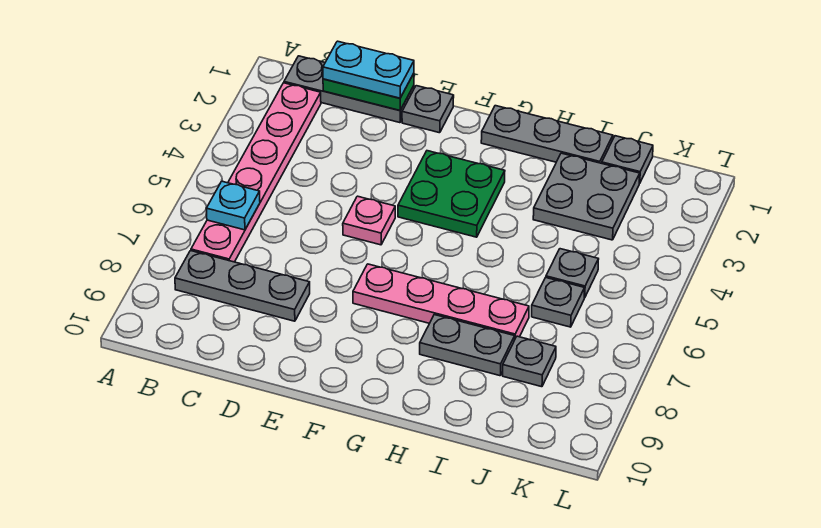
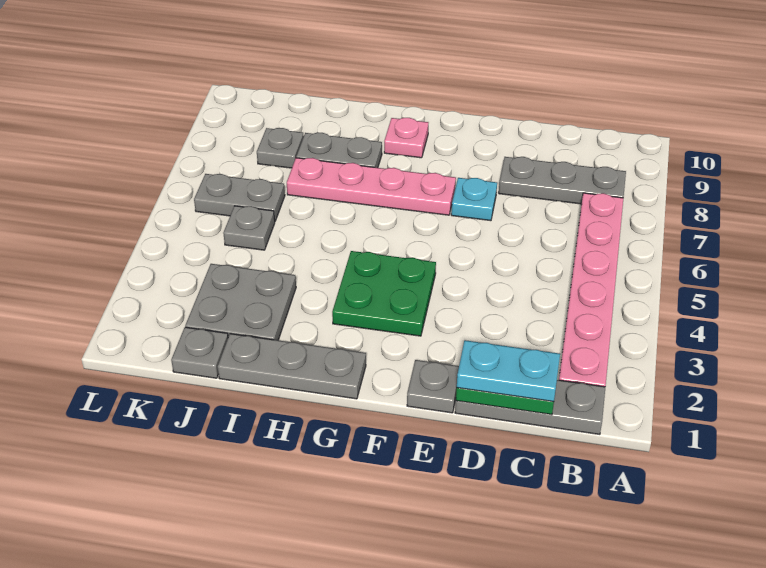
cyan 1x1 plate [206,181,260,230] -> cyan 1x1 plate moved to [451,178,497,221]
pink 1x1 plate [343,196,395,245] -> pink 1x1 plate moved to [384,118,428,158]
grey 1x1 plate [532,278,585,327] -> grey 1x2 plate [194,174,285,221]

